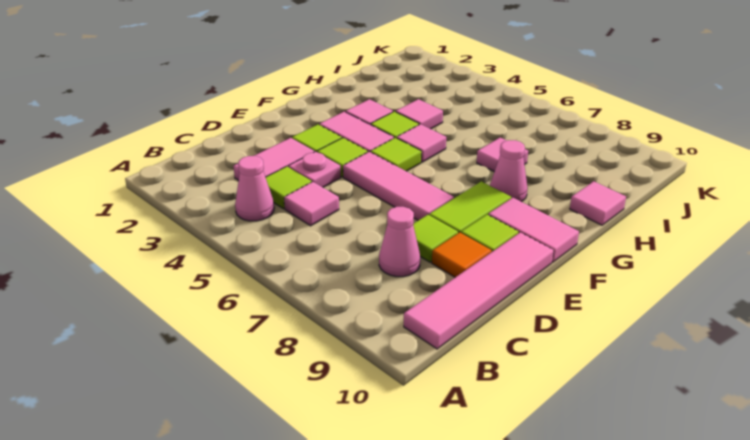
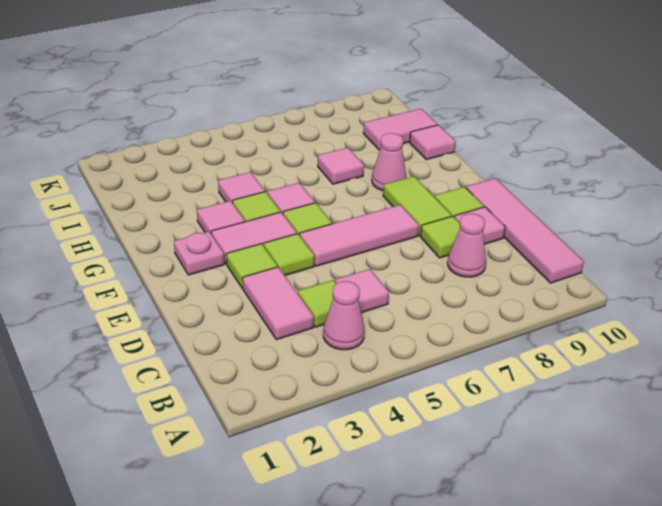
pink 1x1 plate [288,152,341,187] -> pink 1x1 plate moved to [174,232,224,275]
orange 1x1 tile [432,232,491,277] -> pink 1x1 tile [454,207,505,244]
pink 1x2 tile [488,198,579,262] -> pink 1x2 tile moved to [363,109,438,150]

